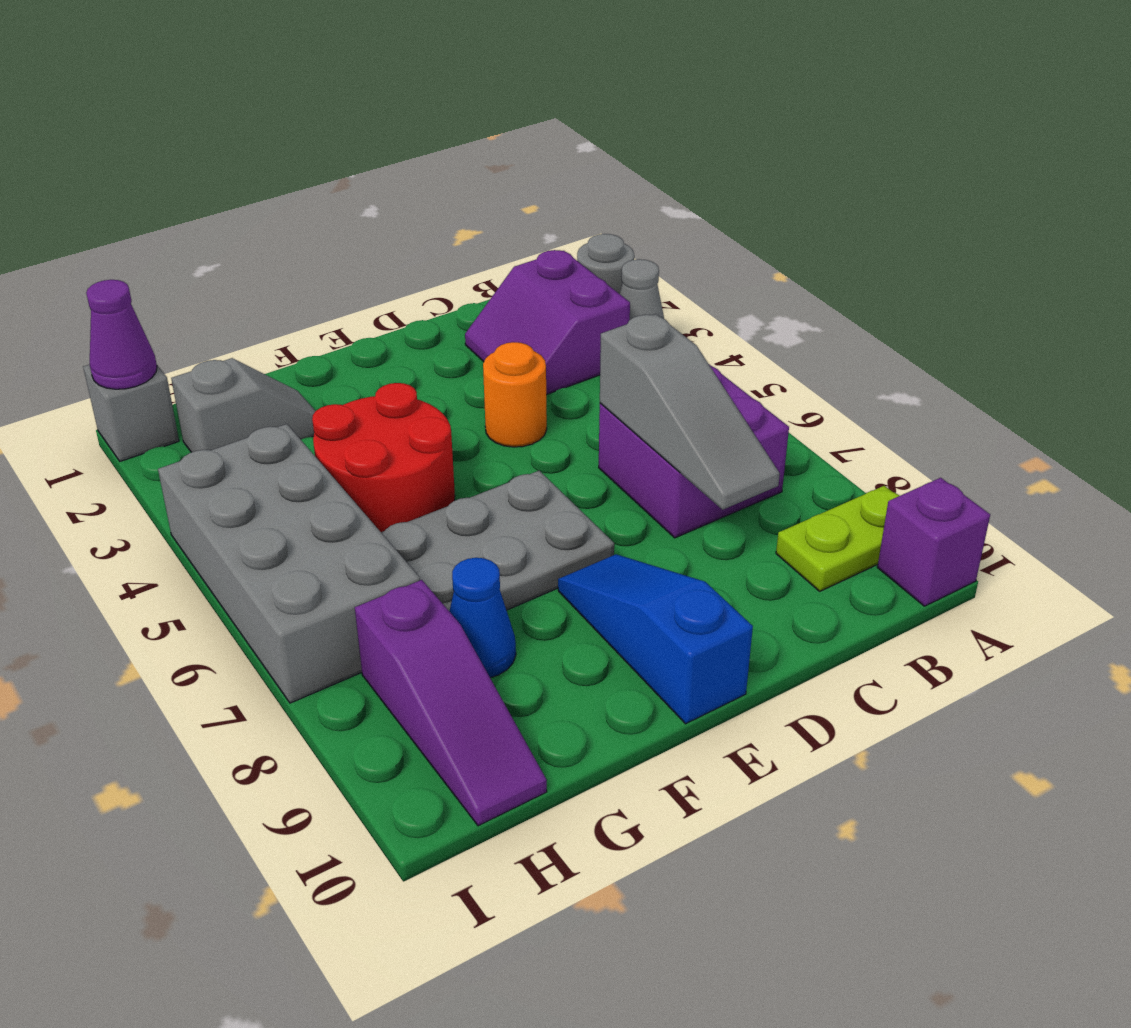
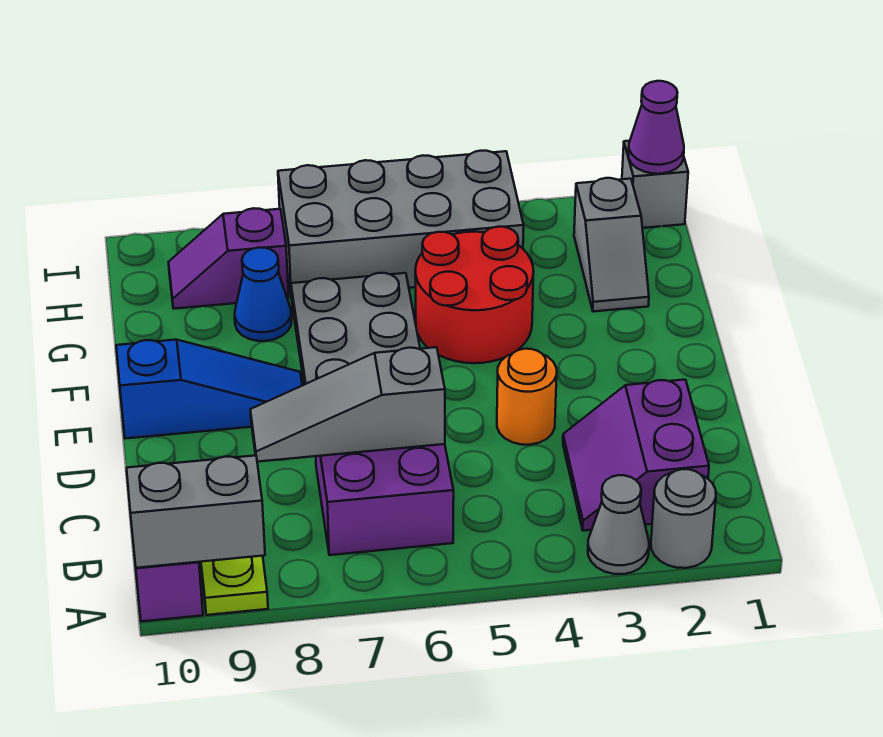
none -> grey 1x2 brick [127,455,265,568]
purple 2x2 slope [465,250,630,395] -> purple 2x2 slope turned to [563,380,709,531]
purple 1x3 slope [355,580,547,826] -> purple 1x2 slope [169,208,288,309]

